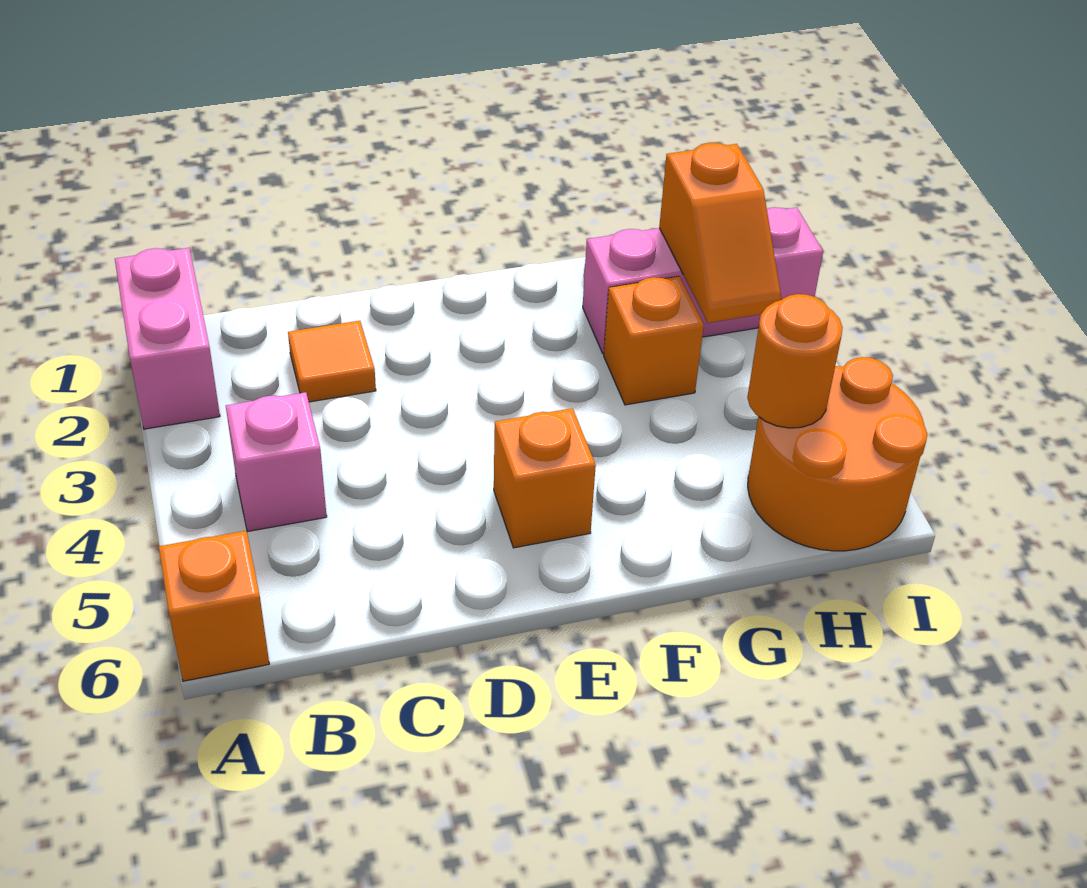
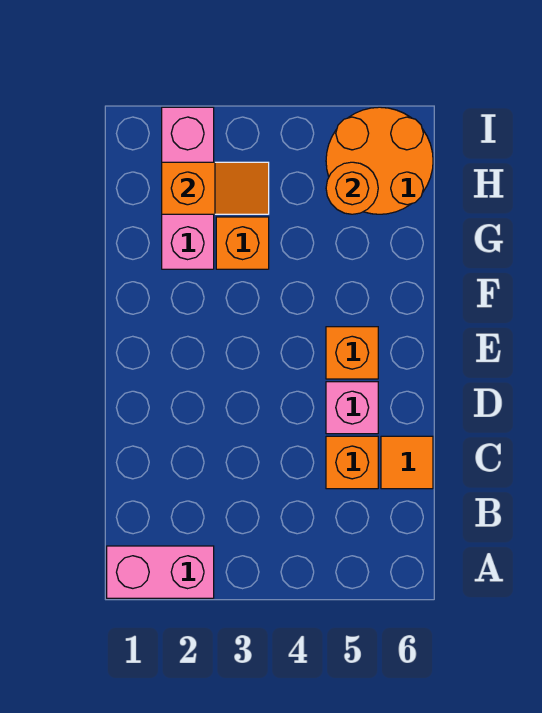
orange 1x1 brick [159,531,269,681] -> orange 1x1 brick moved to [326,436,378,489]
pink 1x1 brick [226,392,327,532] -> pink 1x1 brick moved to [326,382,378,434]
orange 1x1 tile [288,321,376,402] -> orange 1x1 tile moved to [381,436,433,489]

